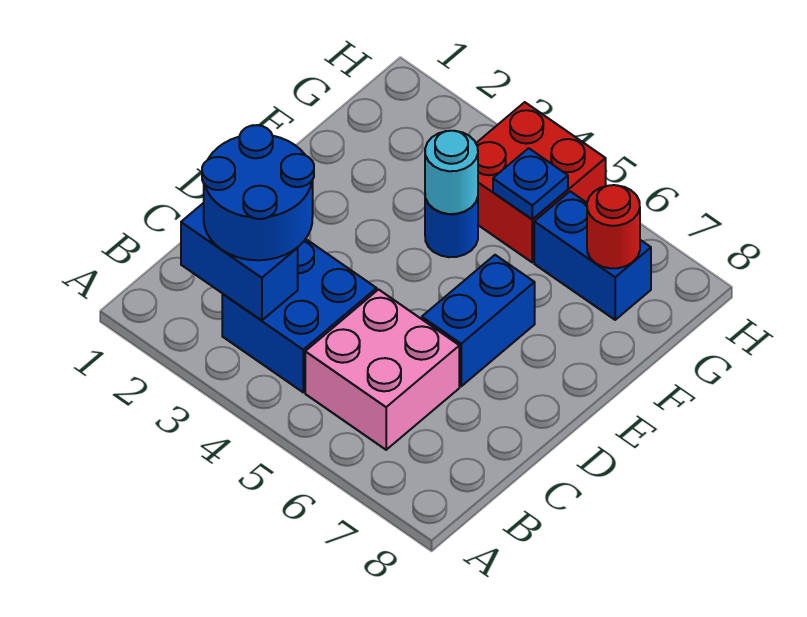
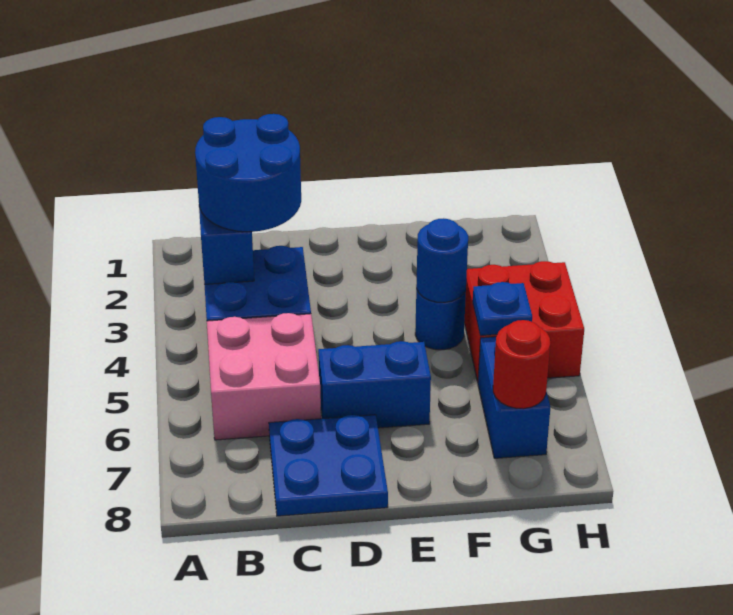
none -> blue 2x2 plate [269,415,388,516]
cyan 1x1 round brick [425,131,478,214] -> blue 1x1 round brick [416,218,468,302]

